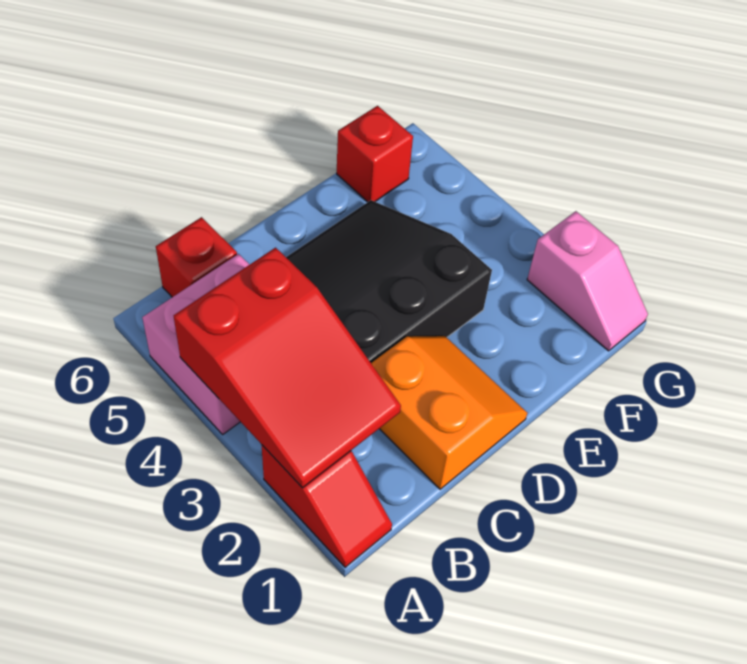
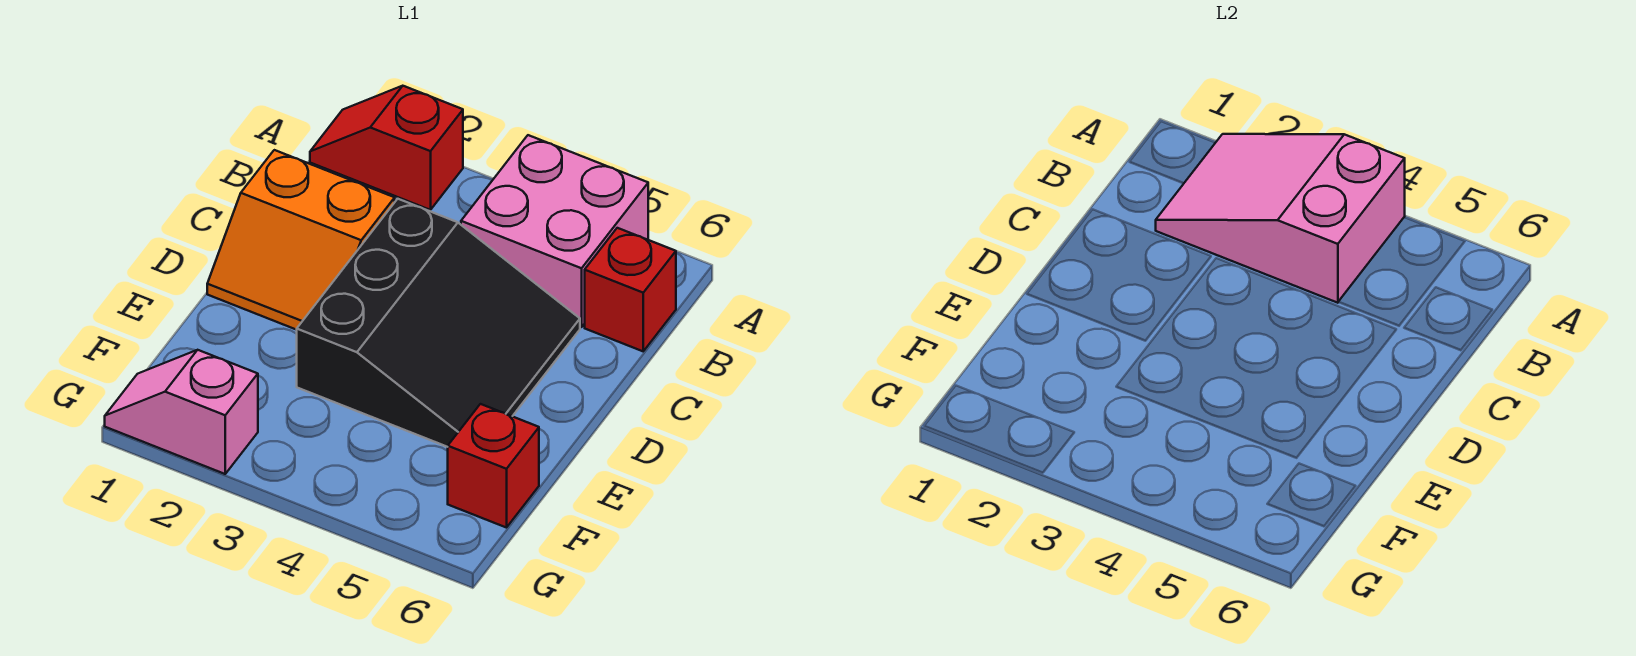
red 2x3 slope [173,248,401,488] -> pink 2x3 slope [1156,134,1405,303]

